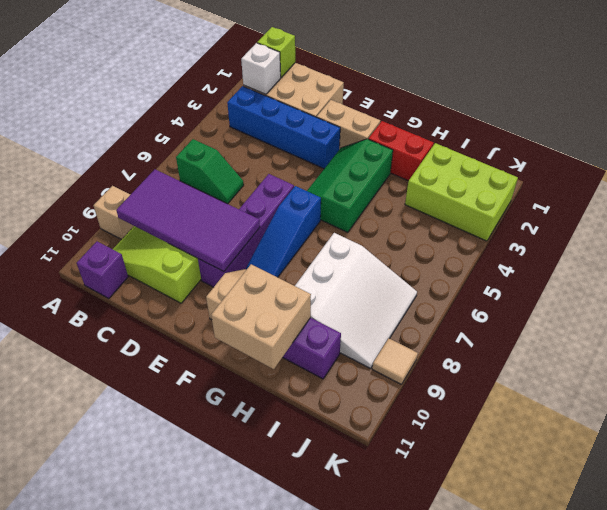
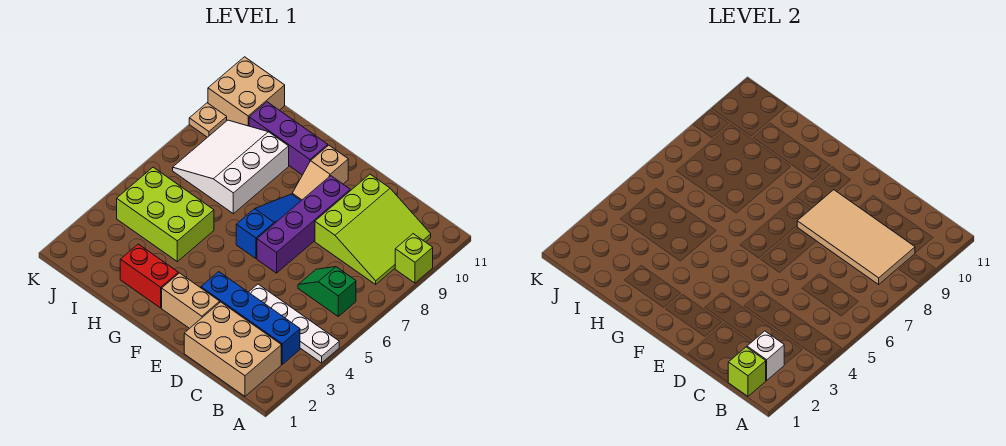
none -> white 1x4 plate [249,284,339,363]
tan 1x1 brick [93,186,134,240] -> lime 1x1 brick [395,234,433,283]
purple 2x4 tile [116,169,260,272] -> tan 2x4 tile [797,190,915,284]
purple 1x1 brick [77,241,128,298] -> none
green 2x3 slope [307,139,393,232] -> none
tan 2x2 brick [211,264,311,369] -> tan 2x2 brick moved to [208,57,285,126]
lime 2x3 brick [405,143,518,241] -> lime 2x3 brick moved to [117,167,214,261]
tan 1x1 tile [372,338,418,385] -> tan 1x1 plate [189,103,227,137]

